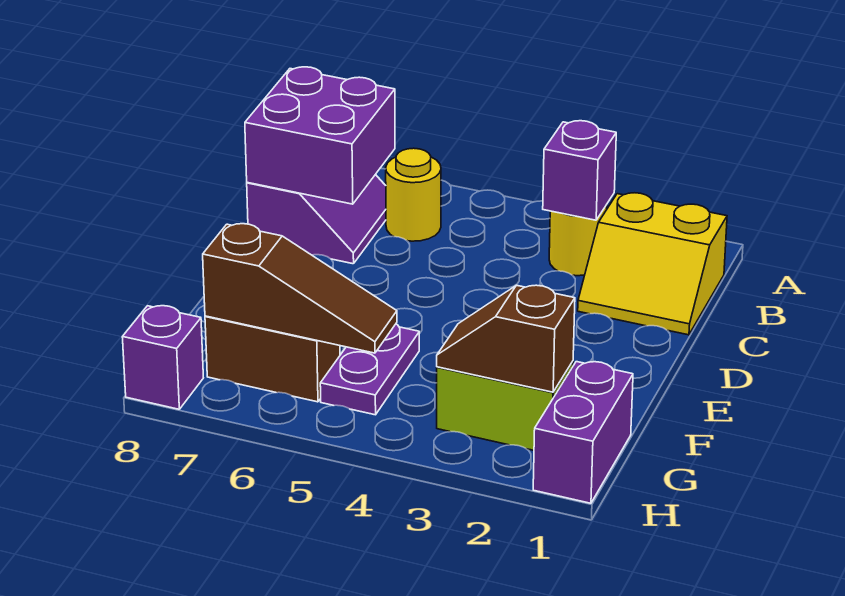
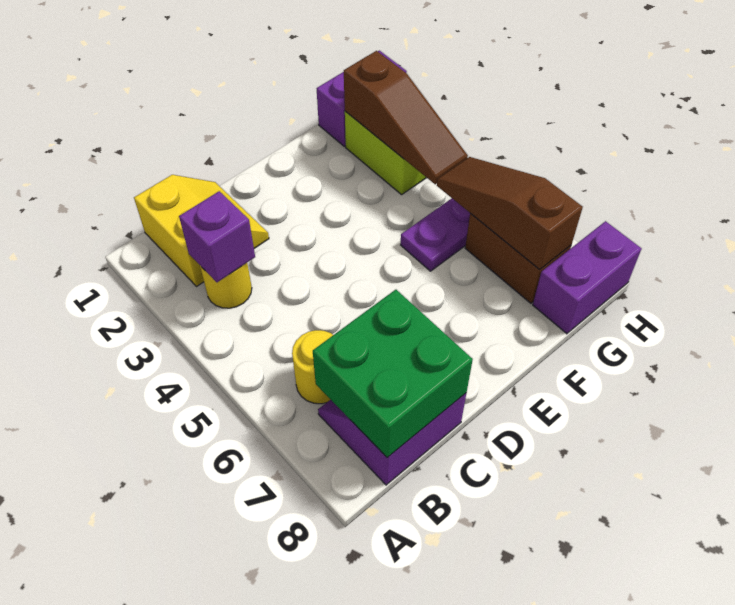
purple 2x2 brick [245,67,395,204] -> green 2x2 brick [313,290,473,458]
brown 1x2 slope [437,285,575,392] -> brown 1x3 slope [344,51,468,184]
purple 1x1 brick [122,306,203,409] -> purple 1x2 brick [533,221,642,334]

